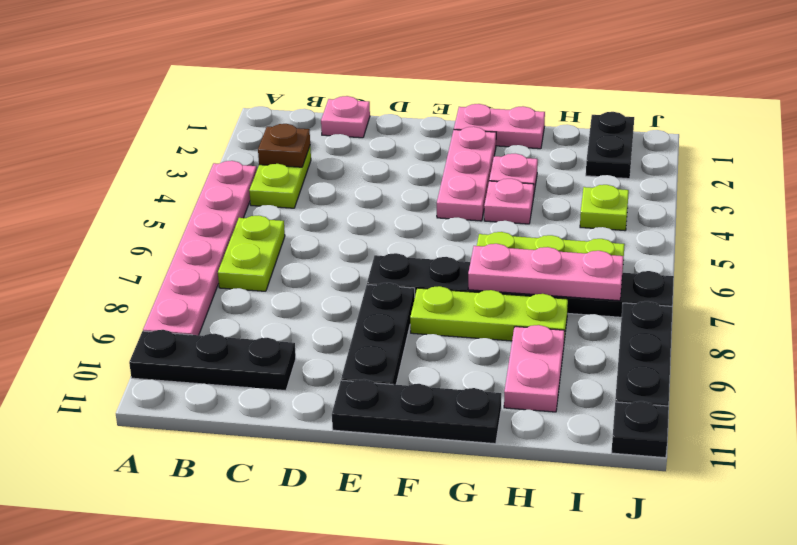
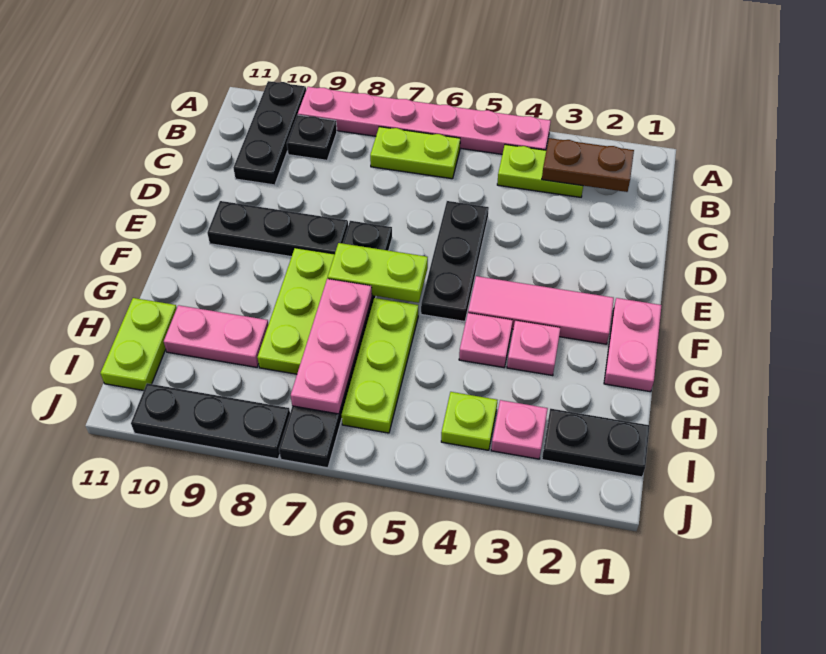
brown 1x1 plate [258,124,310,167] -> brown 1x2 plate [542,138,634,192]
pink 1x1 plate [321,96,370,138] -> pink 1x1 plate moved to [491,400,548,459]
black 1x3 plate [332,379,501,444] -> black 1x3 plate moved to [421,201,489,321]
pink 1x3 plate [437,127,496,221] -> pink 1x3 tile [468,276,614,344]
none -> lime 1x2 plate [328,243,428,303]
none -> lime 1x2 plate [101,298,177,391]
black 1x1 plate [612,401,669,458] -> black 1x1 plate moved to [287,115,337,160]

